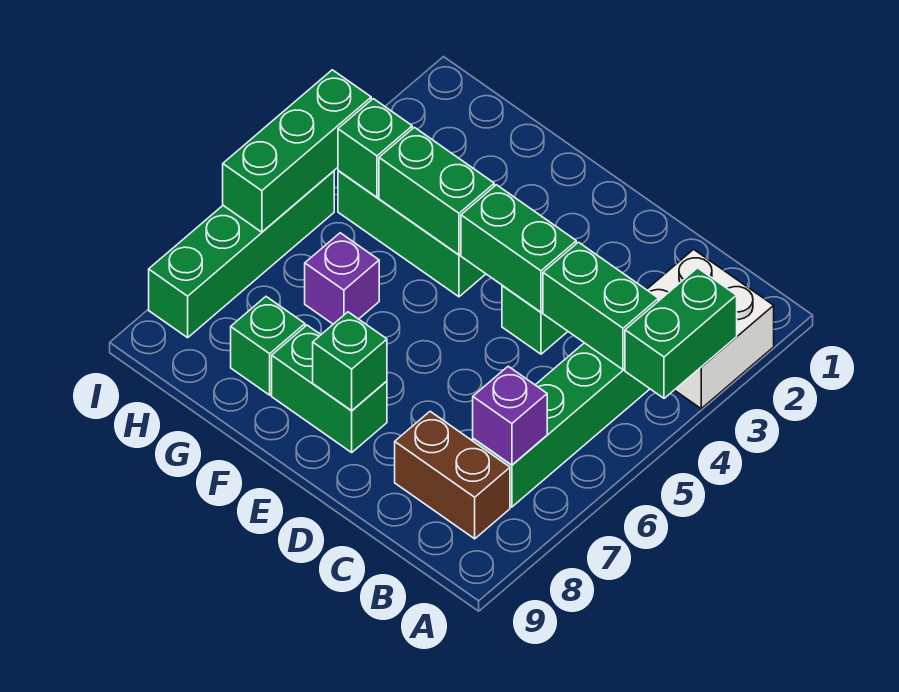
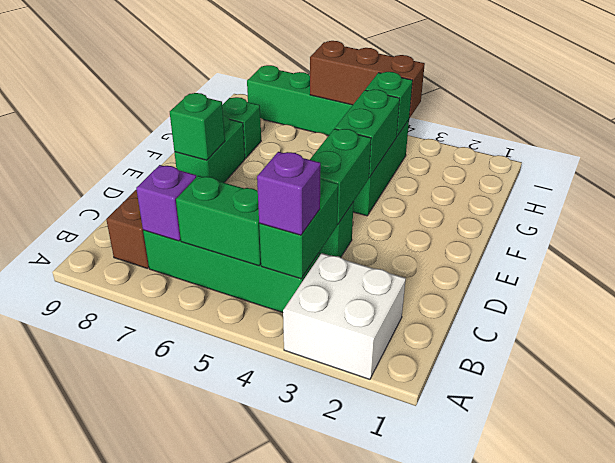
green 1x2 brick [625,268,737,398] -> green 1x2 brick moved to [176,176,261,266]
purple 1x1 brick [305,233,379,324] -> purple 1x1 brick moved to [257,152,321,235]
green 1x3 brick [223,70,371,232] -> brown 1x3 brick [310,41,425,118]

